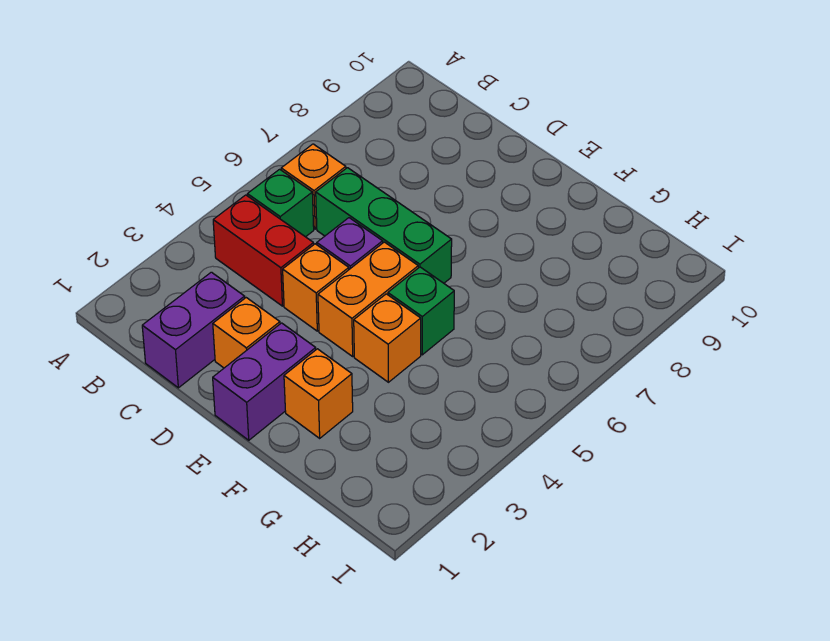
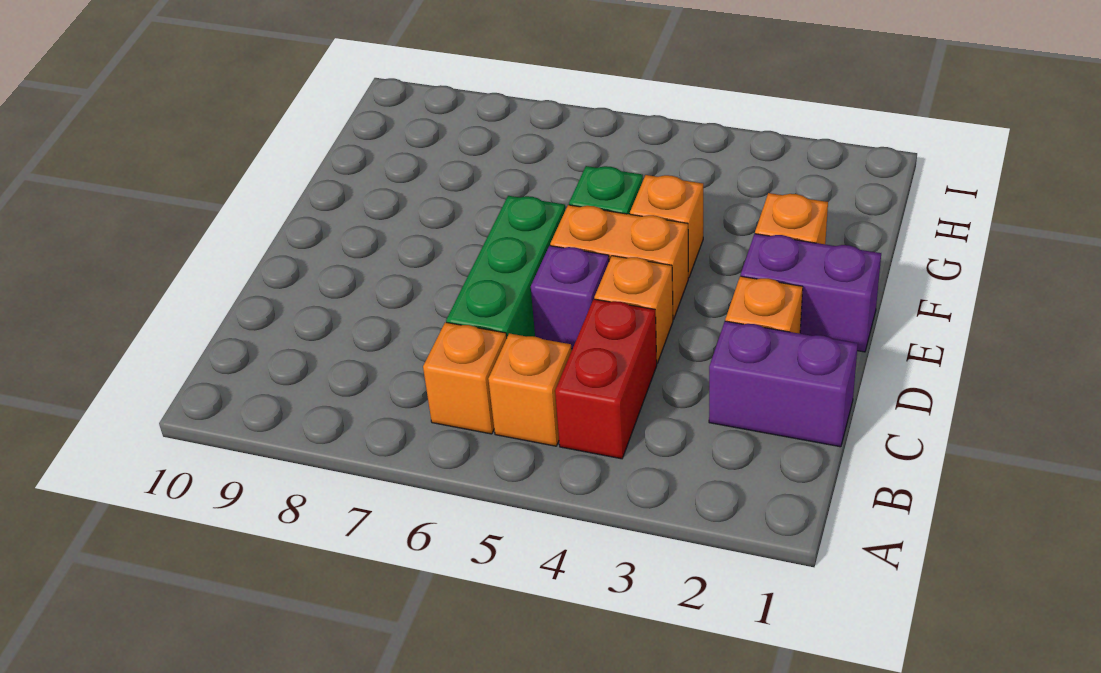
green 1x1 brick [247,169,314,237] -> orange 1x1 brick [488,333,572,446]

